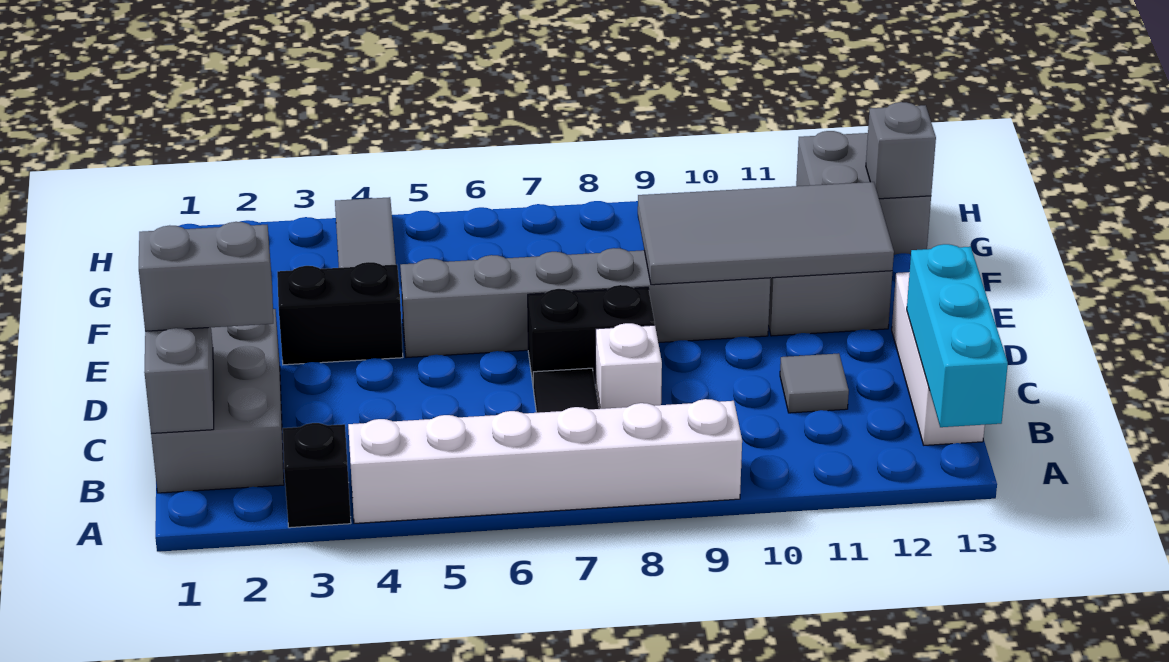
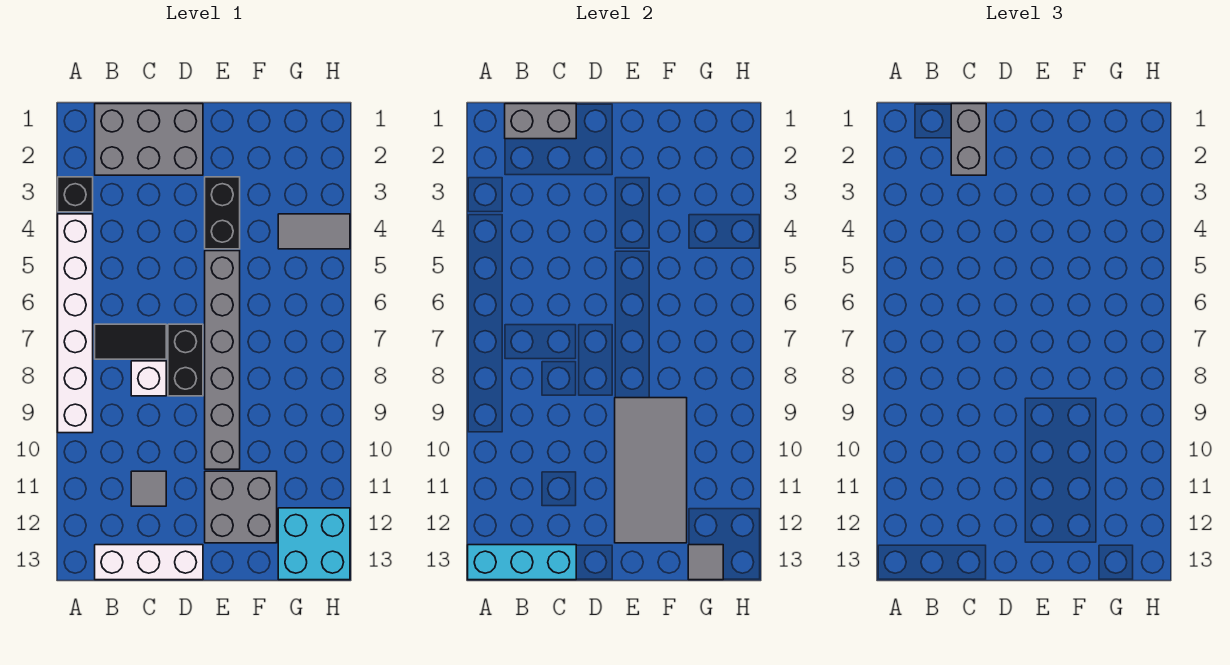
grey 2x2 brick [796,131,931,255] -> cyan 2x2 brick [278,508,350,580]
grey 1x1 brick [866,102,936,199] -> grey 1x1 tile [688,545,723,580]

